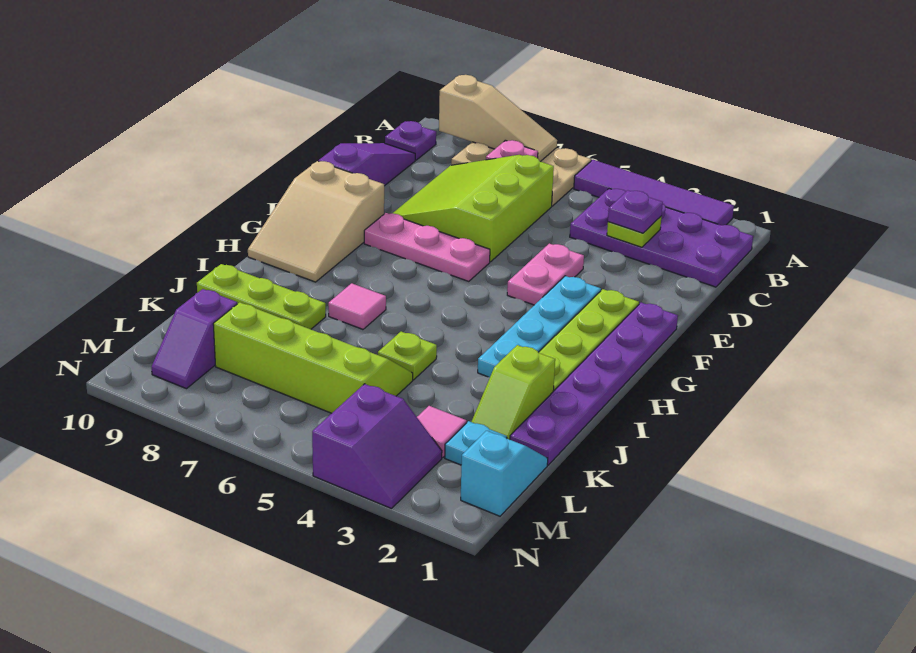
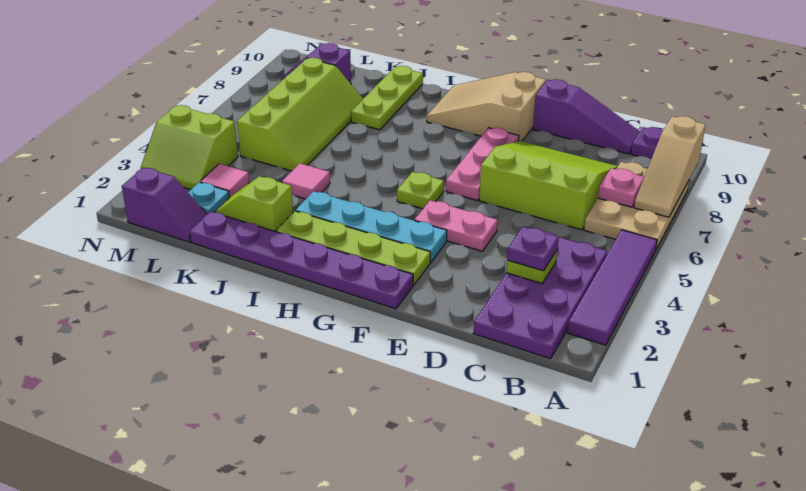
pink 1x1 tile [328,283,386,329] -> pink 1x1 tile moved to [282,163,330,199]
lime 1x1 plate [378,332,437,380] -> lime 1x1 plate moved to [397,172,444,209]
cyan 1x2 slope [461,431,548,516] -> purple 1x2 slope [122,167,207,242]
purple 2x2 slope [312,384,442,509] -> lime 2x2 slope [141,105,238,189]

